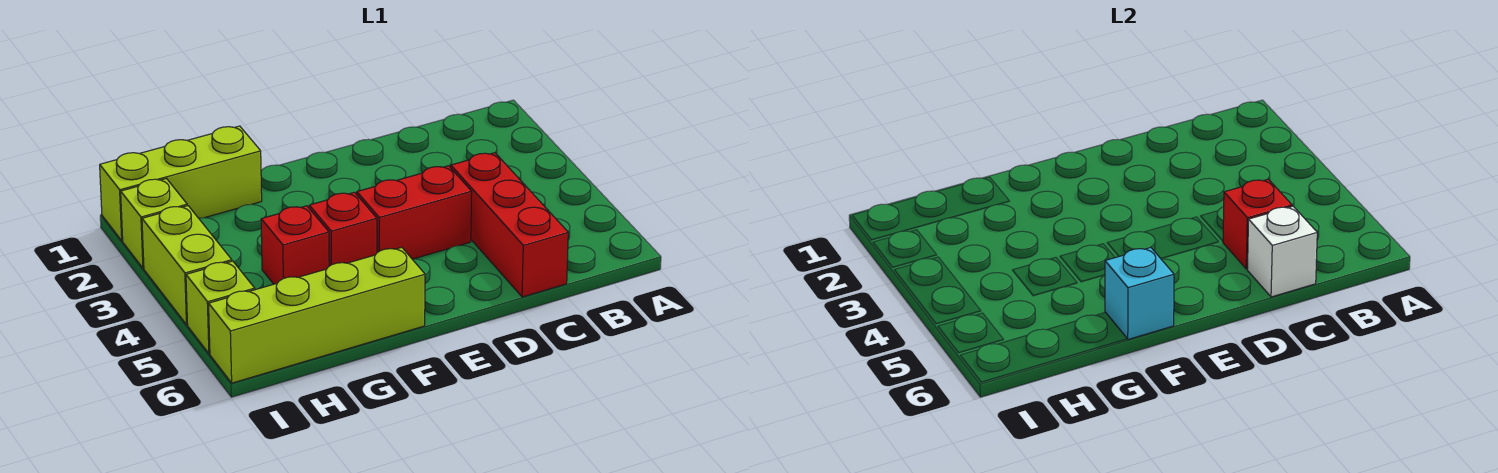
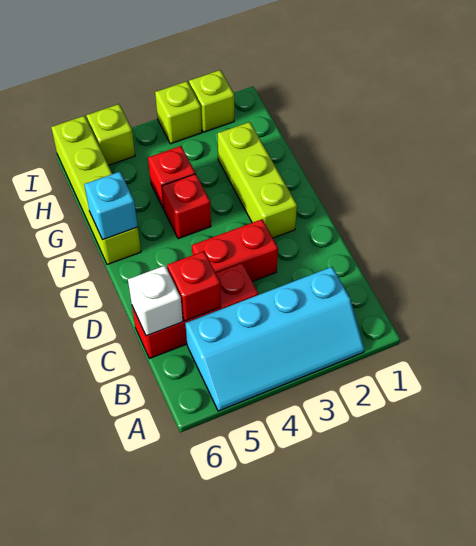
none -> cyan 2x4 slope [185,267,364,411]
red 1x2 brick [357,166,472,259] -> red 1x2 brick turned to [192,219,278,282]
lime 1x3 brick [100,126,262,241] -> lime 1x3 brick moved to [218,122,297,238]
lime 1x2 brick [142,206,232,325] -> lime 1x1 brick [155,81,202,144]

